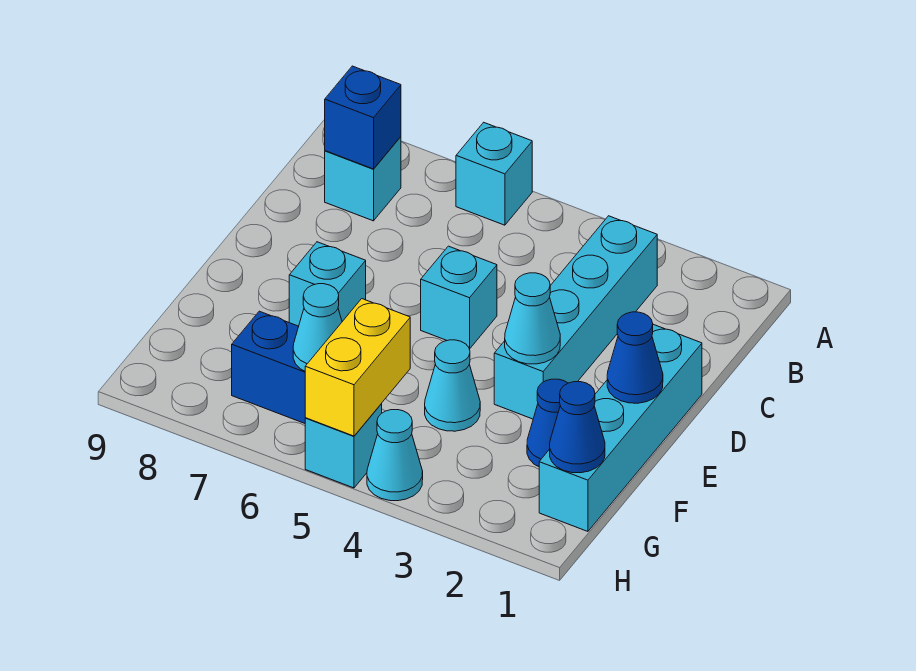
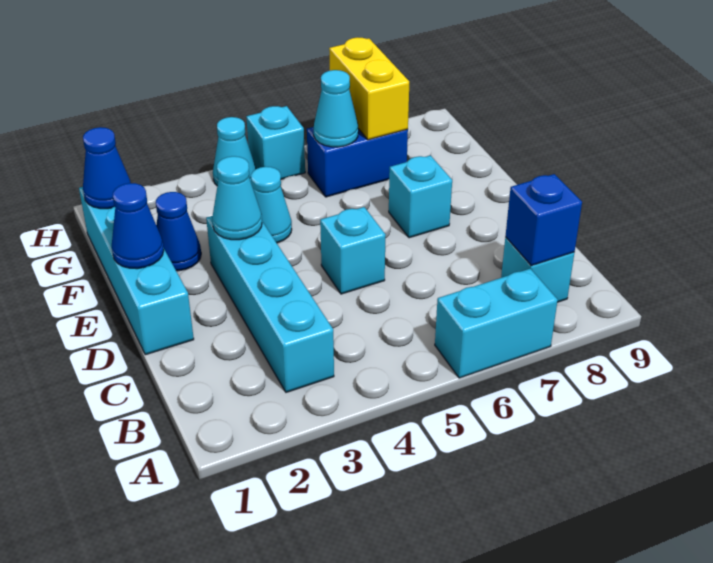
cyan 1x1 brick [456,122,532,225] -> cyan 1x2 brick [435,269,558,378]
yellow 1x2 brick [305,299,410,436] -> yellow 1x2 brick moved to [329,37,409,140]

